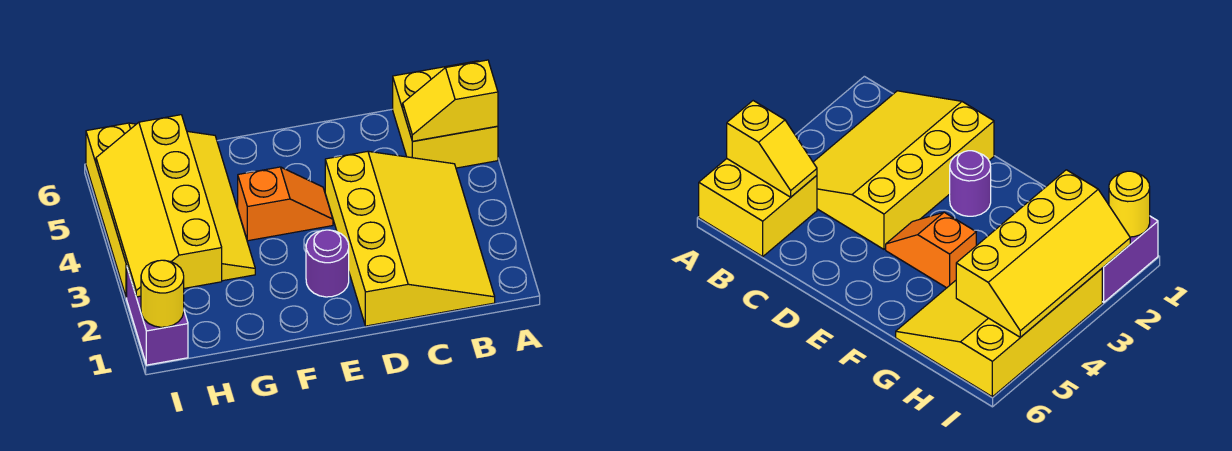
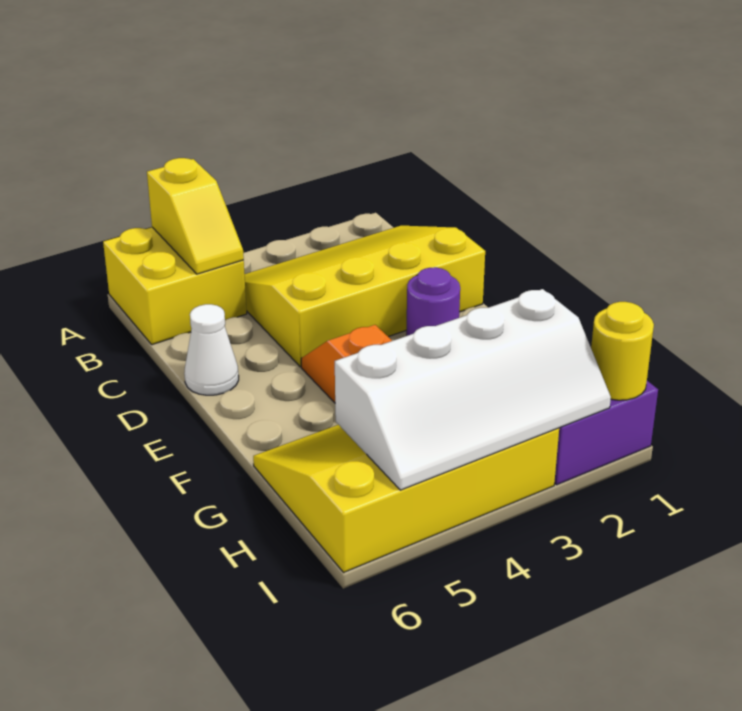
none -> white 1x1 cone [184,304,239,395]
yellow 2x4 slope [96,115,222,297] -> white 2x4 slope [335,289,611,490]

